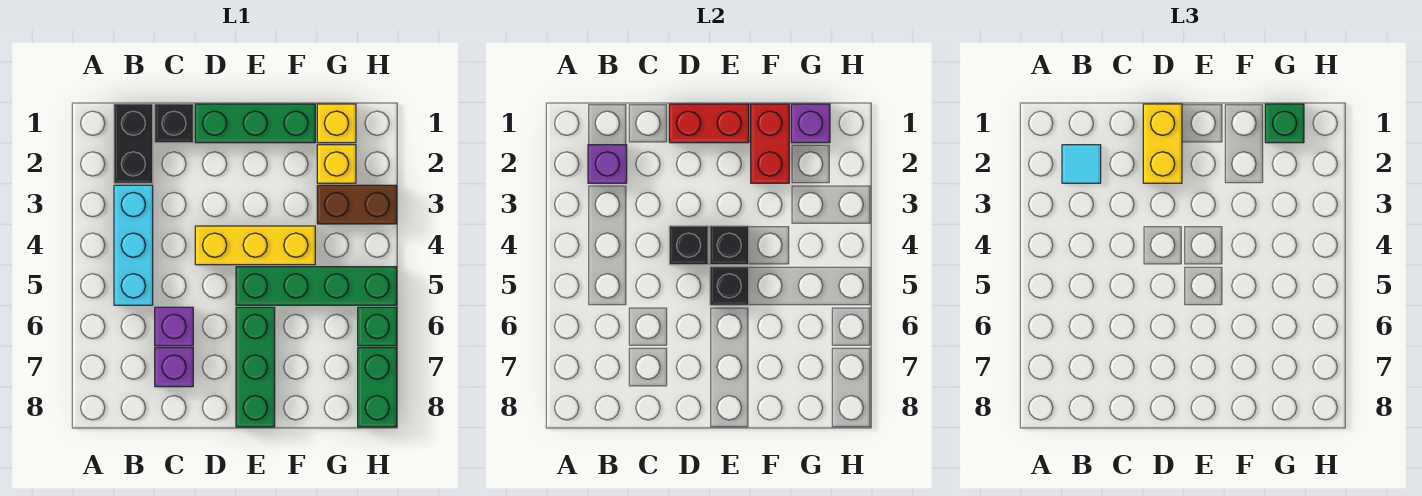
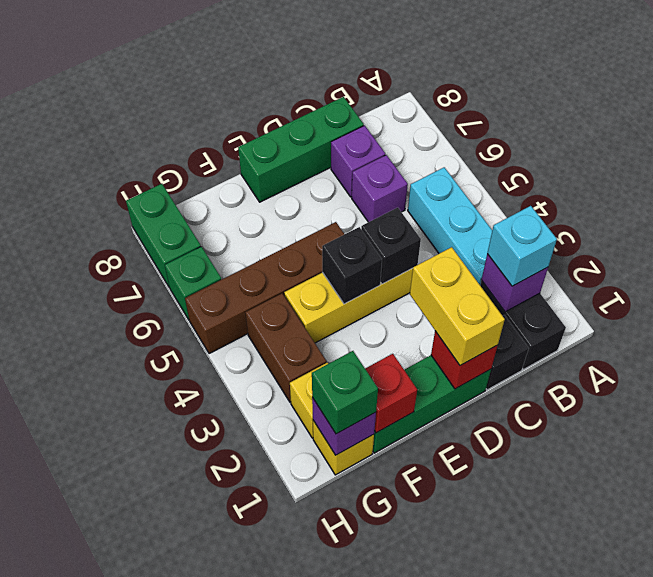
cyan 1x1 tile [1062,145,1101,183] -> cyan 1x1 brick [487,206,557,286]
red 1x2 brick [669,104,749,143] -> red 1x1 brick [431,331,498,389]
green 1x4 brick [236,267,397,305] -> brown 1x4 brick [185,222,344,354]
black 1x1 brick [710,267,749,305] -> none
green 1x3 brick [236,307,275,427] -> green 1x3 brick turned to [238,97,364,202]
red 1x2 brick [751,104,789,183] -> red 1x1 brick [365,354,417,433]
brown 1x2 brick [317,185,397,224] -> brown 1x2 brick turned to [245,293,326,402]

